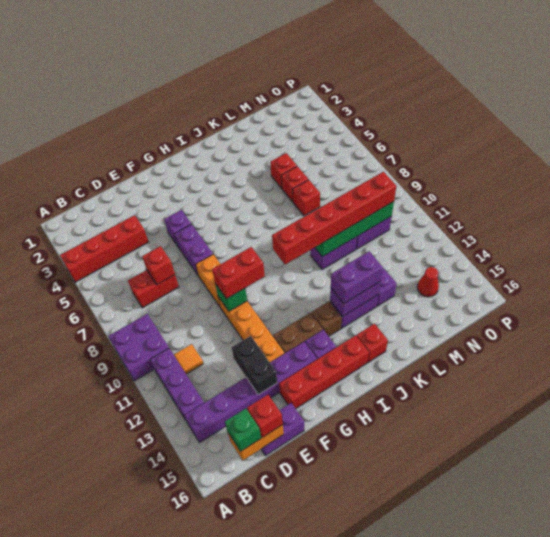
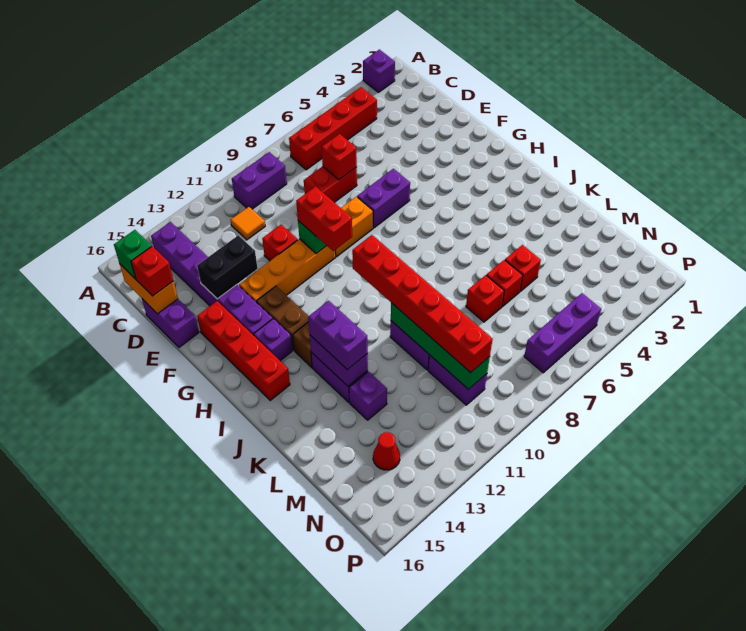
red 1x4 brick [60,215,148,282] -> red 1x4 brick turned to [289,87,377,170]
purple 2x2 brick [108,314,169,381] -> purple 1x2 brick [232,152,287,209]
purple 1x3 brick [150,348,204,422] -> purple 1x3 brick moved to [524,293,601,373]
red 1x2 brick [128,270,179,308] -> red 1x2 brick turned to [304,166,357,202]
purple 1x1 brick [164,210,191,245] -> purple 1x1 brick moved to [363,50,395,92]
red 1x1 brick [357,324,388,362] -> red 1x1 brick moved to [262,225,298,261]

